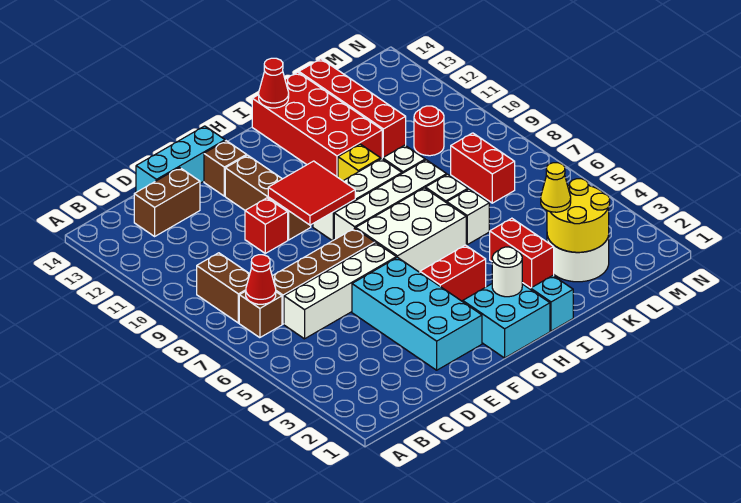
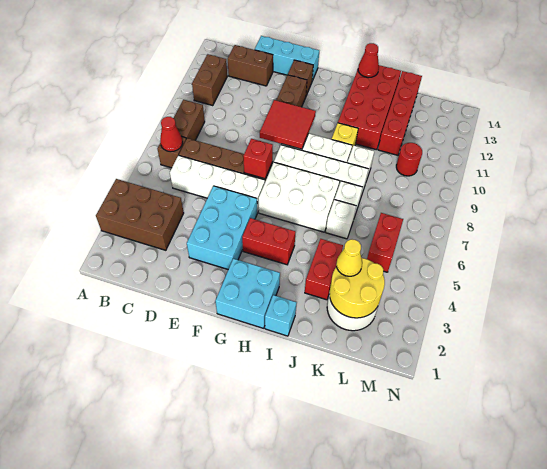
none -> brown 2x3 brick [96,179,184,250]
none -> brown 1x2 brick [192,54,227,106]
cyan 2x4 brick [352,257,482,370] -> cyan 2x3 brick [187,186,257,269]
red 1x1 brick [245,198,288,253] -> red 1x1 brick moved to [243,139,273,179]
white 1x1 round brick [492,247,522,297] -> none
red 1x2 brick [451,133,515,203] -> red 1x2 brick moved to [367,213,403,272]

